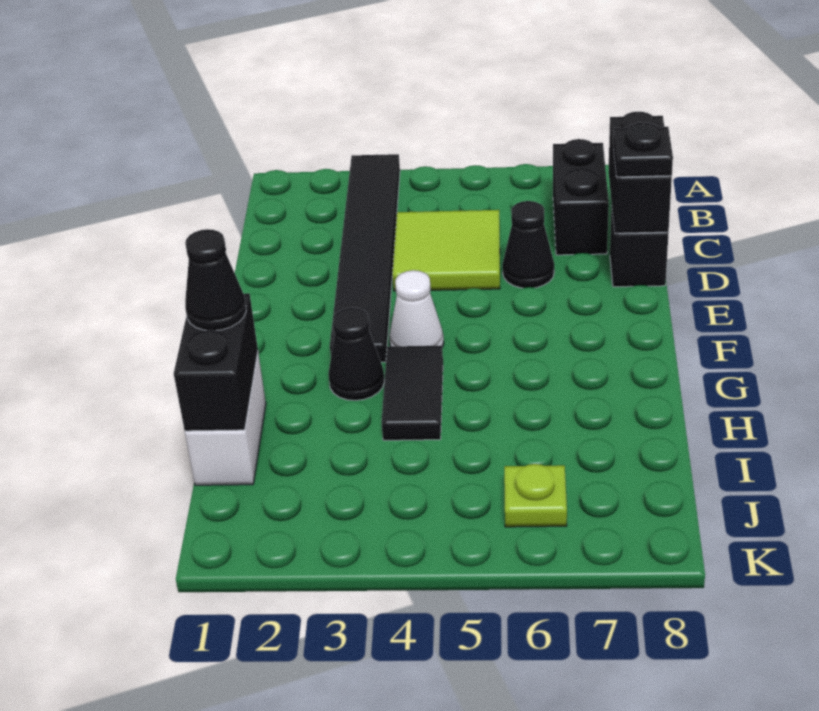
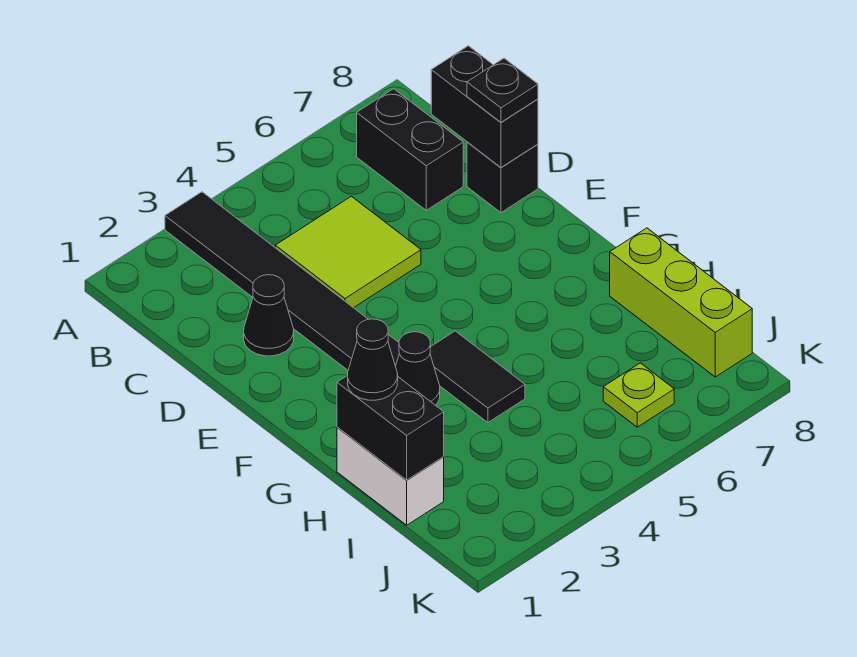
black 1x1 cone [502,201,554,288] -> black 1x1 cone moved to [244,275,294,356]
white 1x1 cone [389,270,444,348] -> none
none -> lime 1x3 brick [610,228,752,377]

